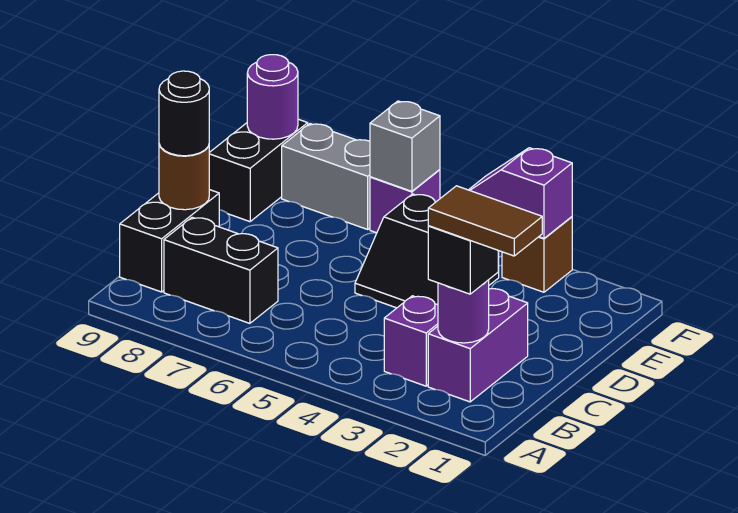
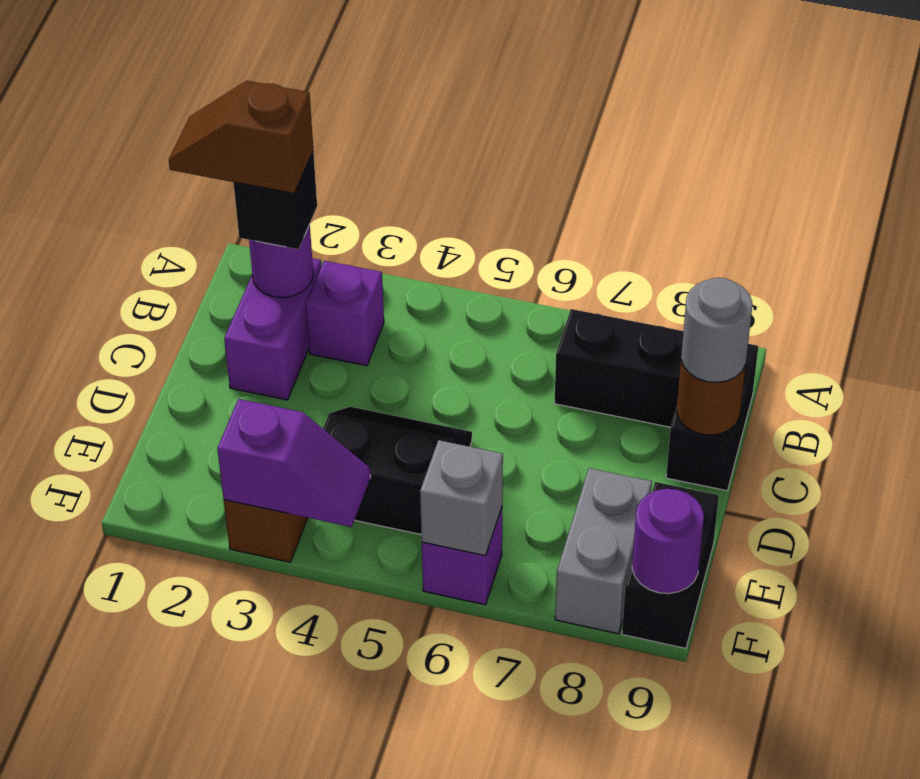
brown 1x2 tile [428,186,542,256] -> brown 1x2 slope [169,81,313,194]
black 1x1 round brick [159,71,209,156] -> grey 1x1 round brick [681,278,752,383]
grey 1x2 brick [282,124,370,229] -> grey 1x2 brick turned to [555,468,652,634]

